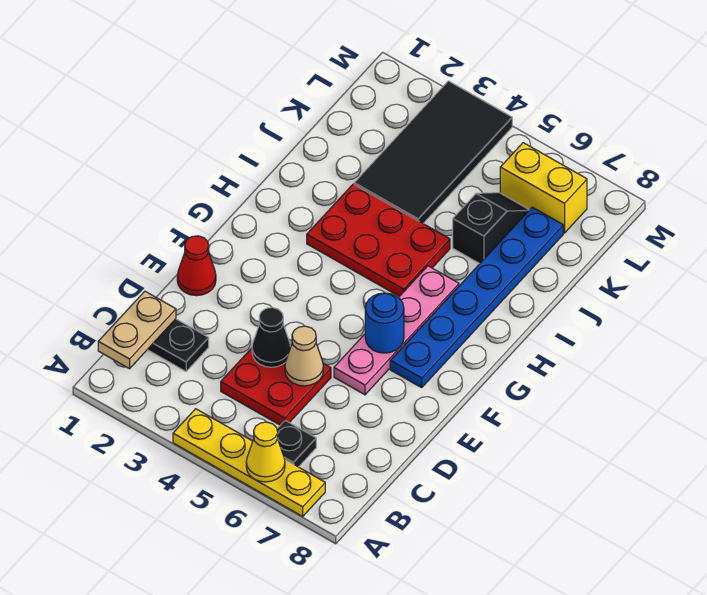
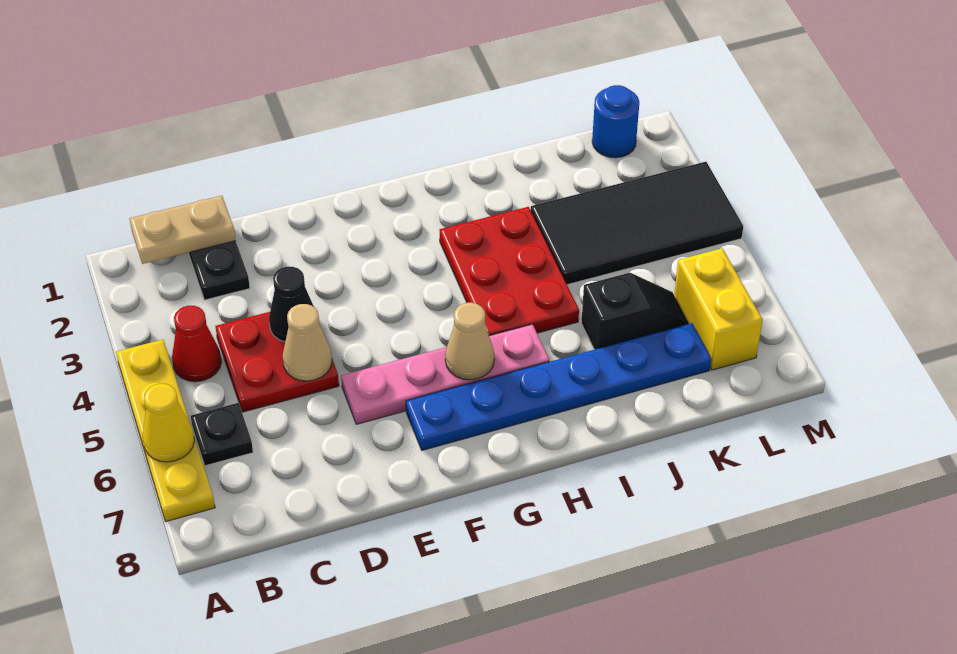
red 1x1 cone [177,236,216,296] -> red 1x1 cone moved to [172,306,221,382]
blue 1x1 round brick [365,293,404,353] -> blue 1x1 round brick moved to [592,85,639,158]
none -> tan 1x1 cone [445,303,494,380]

